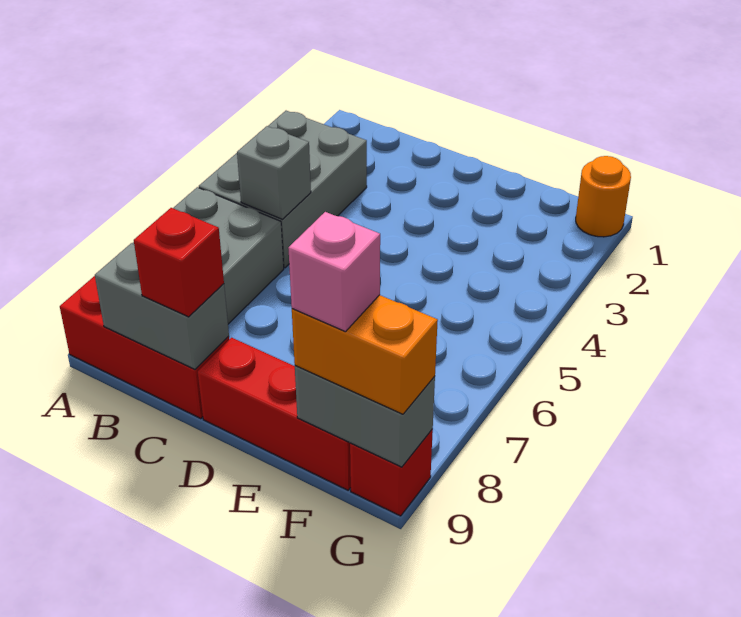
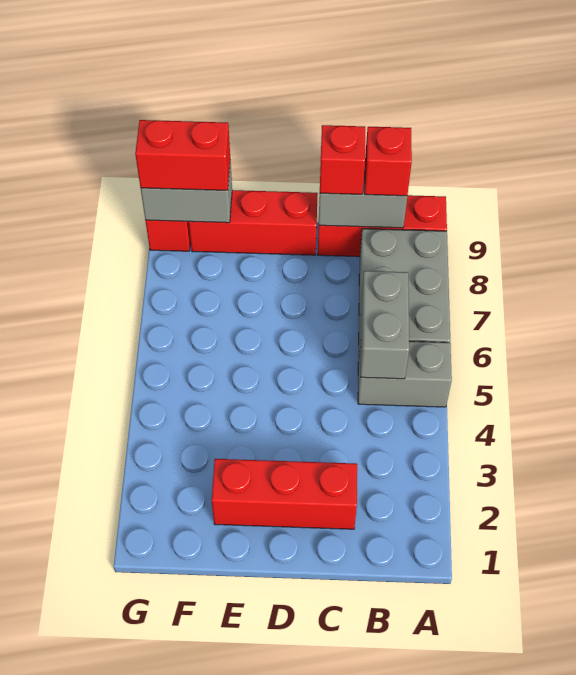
grey 2x3 brick [199,111,367,268] -> grey 1x2 brick [358,341,452,407]
grey 1x1 brick [237,126,311,219] -> grey 1x2 brick [361,271,409,379]
none -> red 1x1 brick [365,127,412,196]
none -> red 1x3 brick [212,459,357,529]
orange 1x2 brick [292,295,438,414] -> red 1x2 brick [135,120,230,190]
pink 1x1 brick [288,212,380,332] -> none
orange 1x1 round brick [576,156,631,237] -> none

